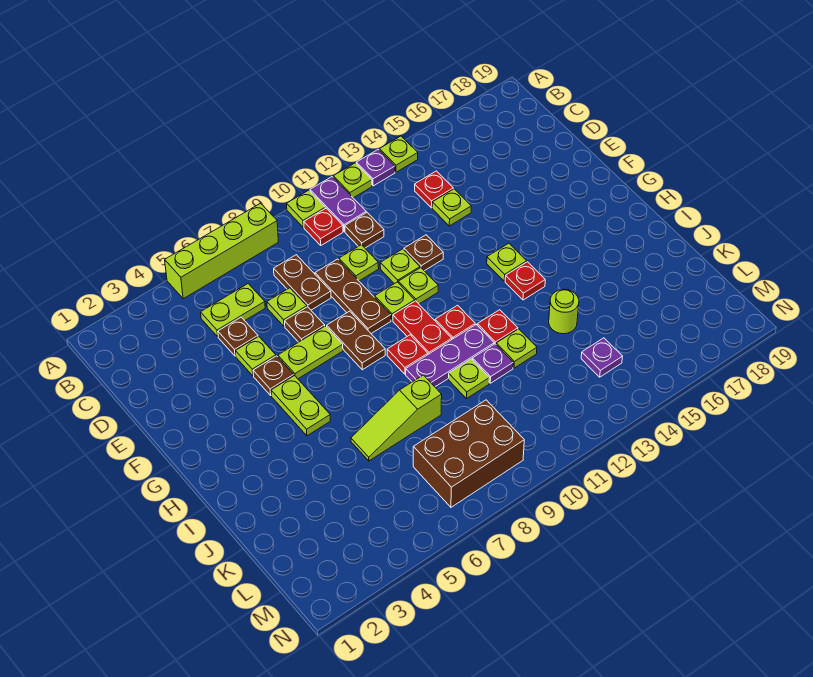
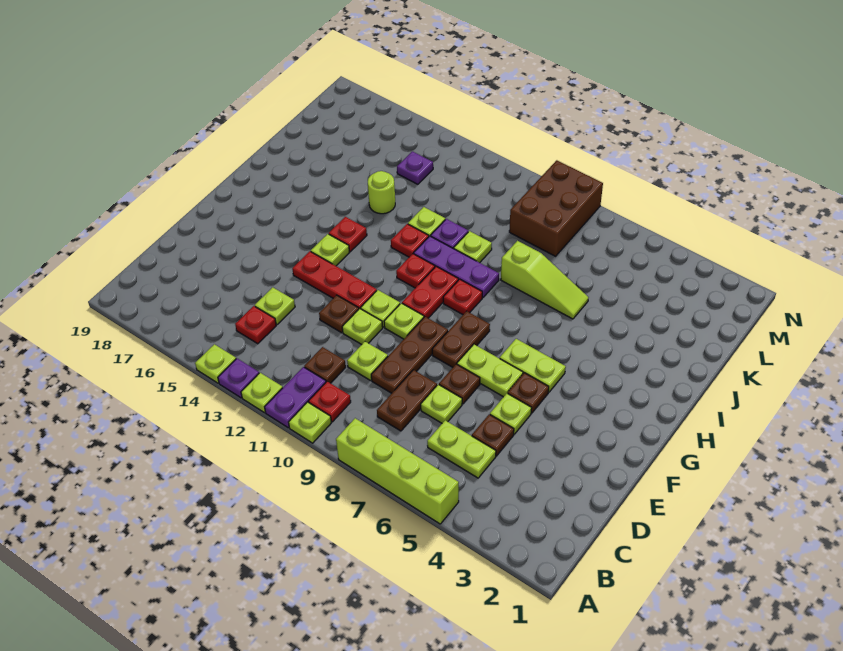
none -> red 1x3 plate [292,251,377,309]
lime 1x2 plate [271,376,330,436] -> lime 1x2 plate turned to [500,339,566,392]
brown 2x3 brick [413,400,524,507] -> brown 2x3 brick turned to [509,160,603,256]

